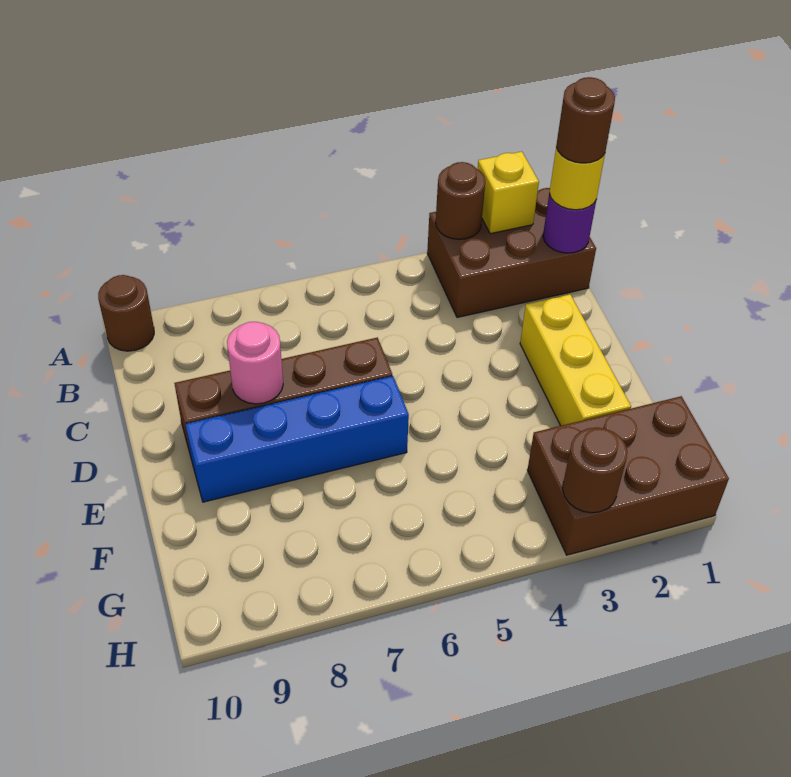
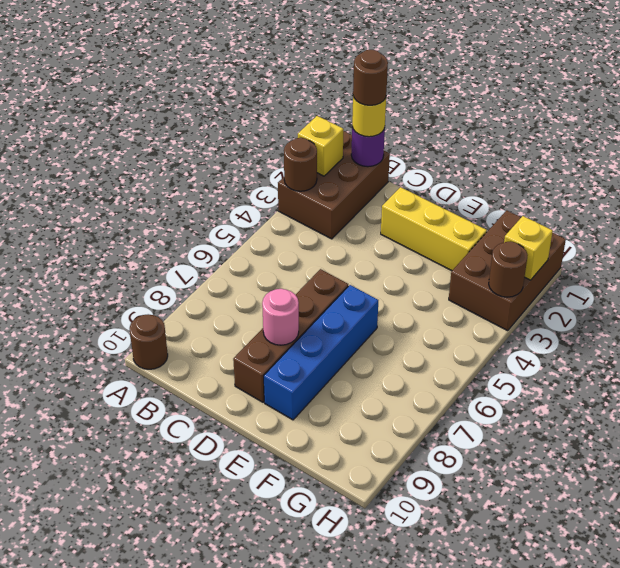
none -> yellow 1x1 brick [504,216,553,280]

